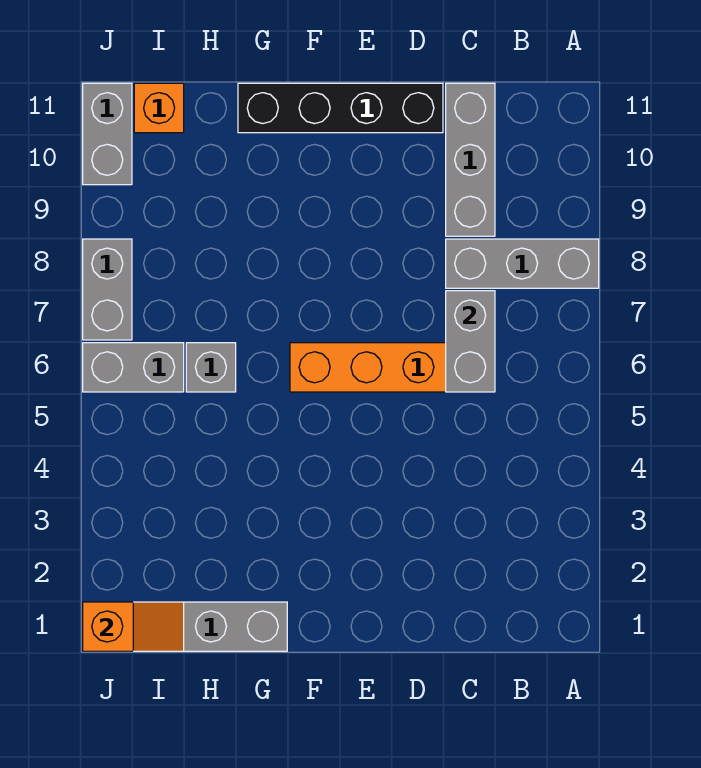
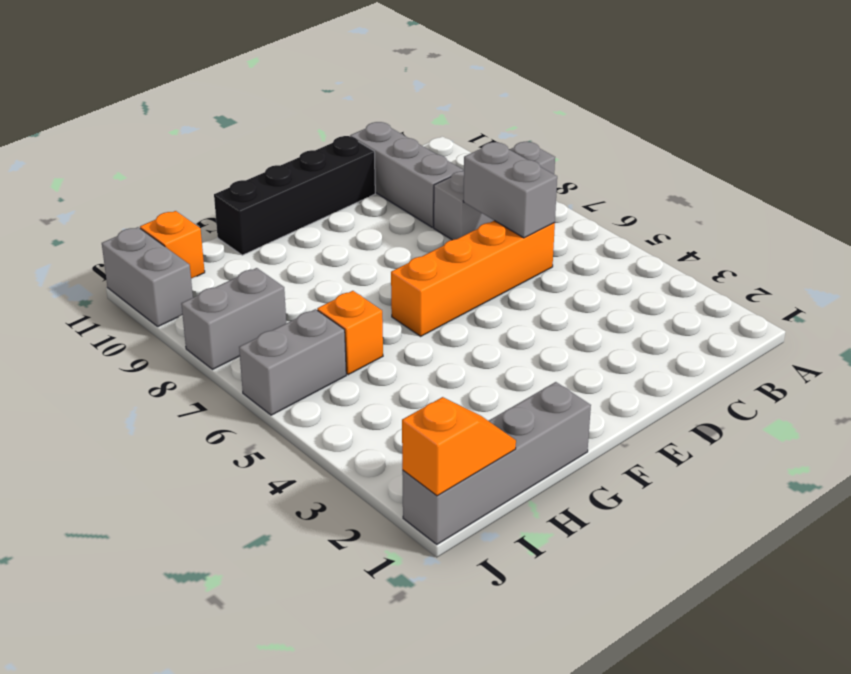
grey 1x1 brick [186,343,236,392] -> orange 1x1 brick [317,291,383,375]
grey 1x2 brick [83,239,132,340] -> grey 1x2 brick turned to [181,268,286,369]

